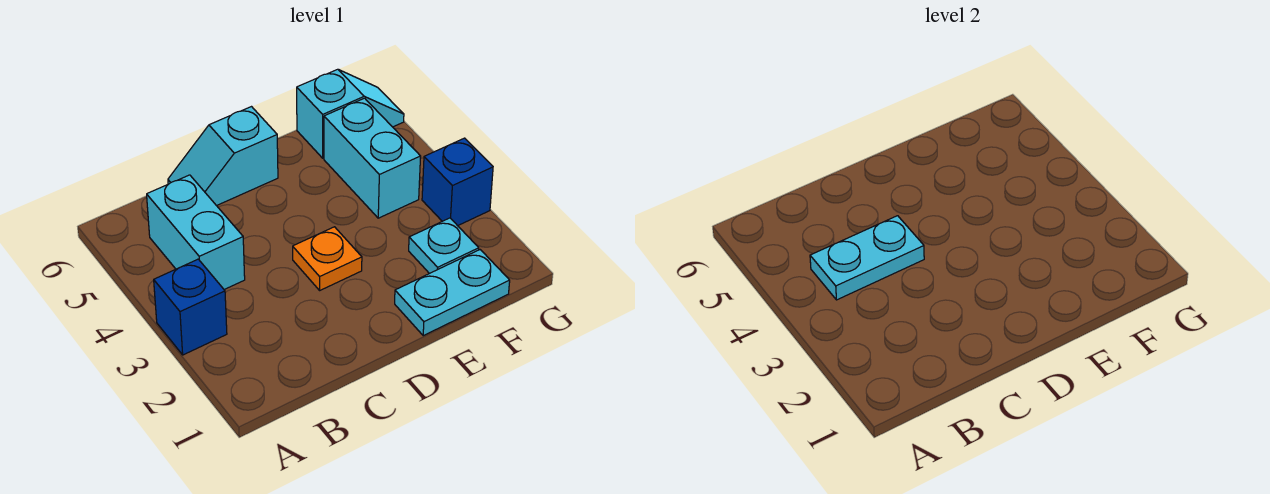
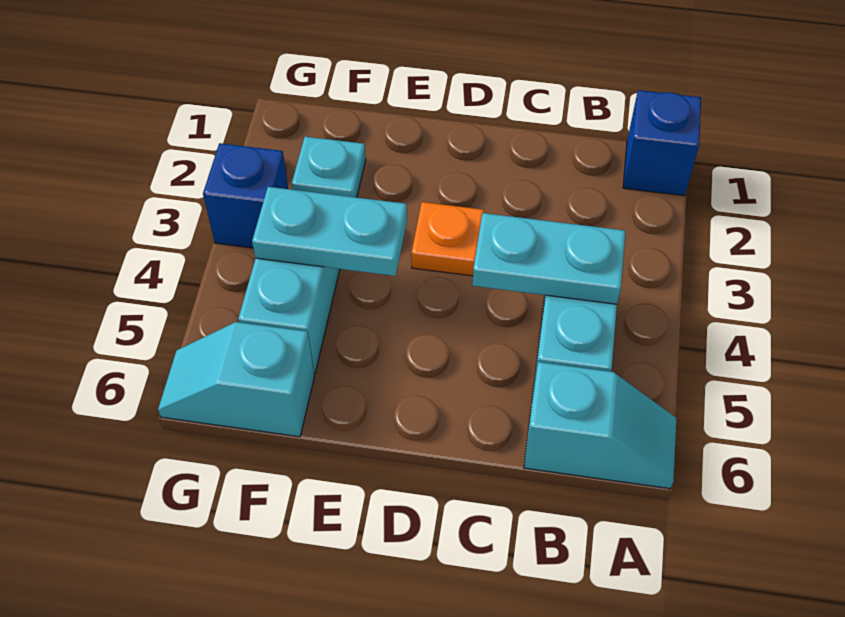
blue 1x1 brick [154,259,227,355] -> blue 1x1 brick moved to [623,90,701,196]
cyan 1x2 slope [168,107,278,206] -> cyan 1x2 slope moved to [524,362,676,489]
cyan 1x2 plate [395,250,510,336] -> cyan 1x2 plate moved to [252,187,407,276]

